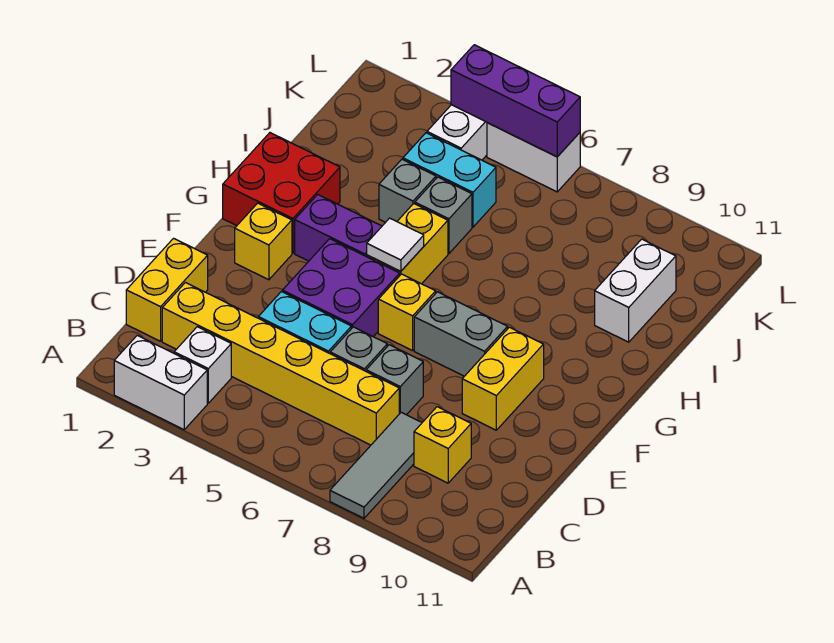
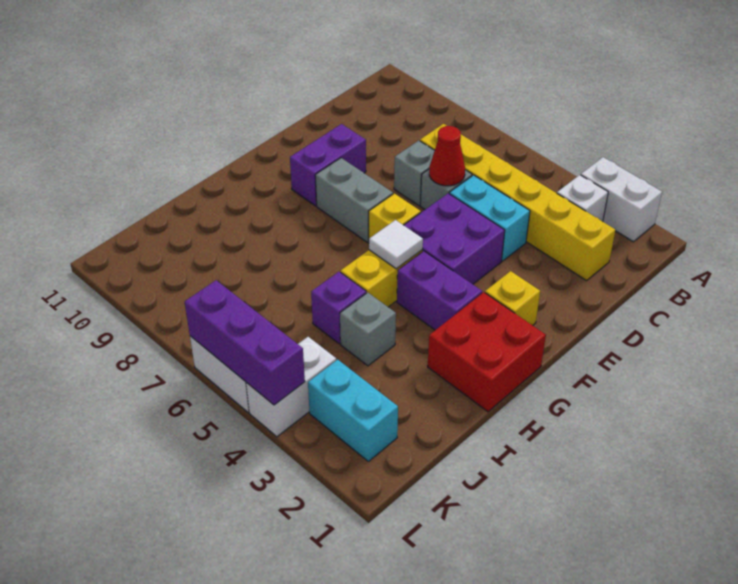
grey 1x3 tile [330,412,422,518] -> none
yellow 1x2 brick [126,238,208,341] -> none
yellow 1x1 brick [414,407,471,483] -> none
none -> red 1x1 cone [429,126,465,186]
yellow 1x2 brick [462,327,544,430] -> purple 1x2 brick [290,124,366,206]
grey 1x1 brick [415,177,472,253] -> purple 1x1 brick [311,272,366,344]
white 1x2 brick [595,239,676,342] -> none
cyan 1x2 brick [403,133,496,227] -> cyan 1x2 brick moved to [308,360,398,461]

